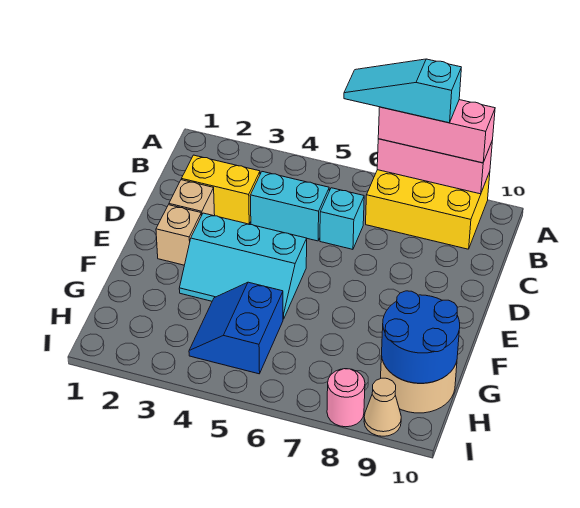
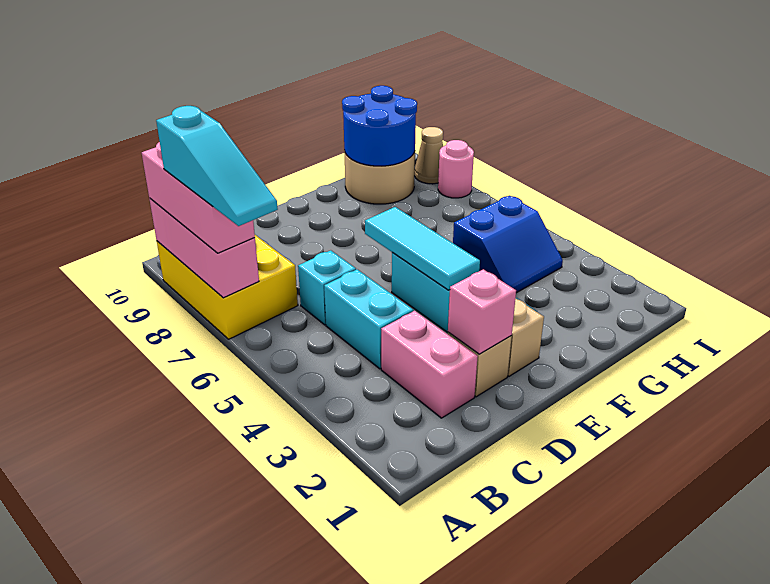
yellow 1x2 brick [182,155,260,224] -> pink 1x2 brick [381,311,478,418]
none -> pink 1x1 brick [448,269,516,354]
none -> cyan 1x3 tile [365,207,480,290]

